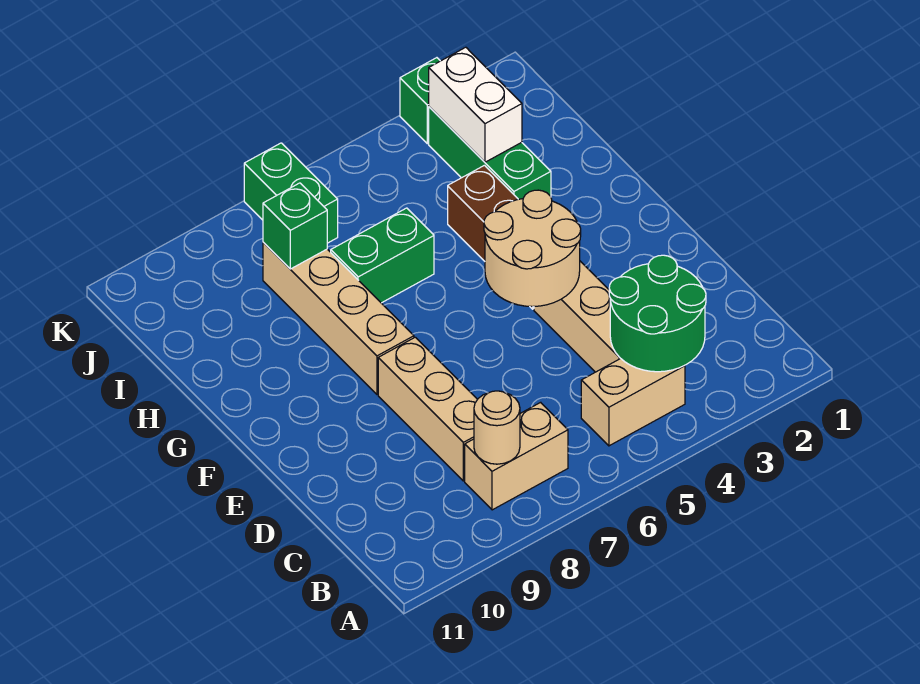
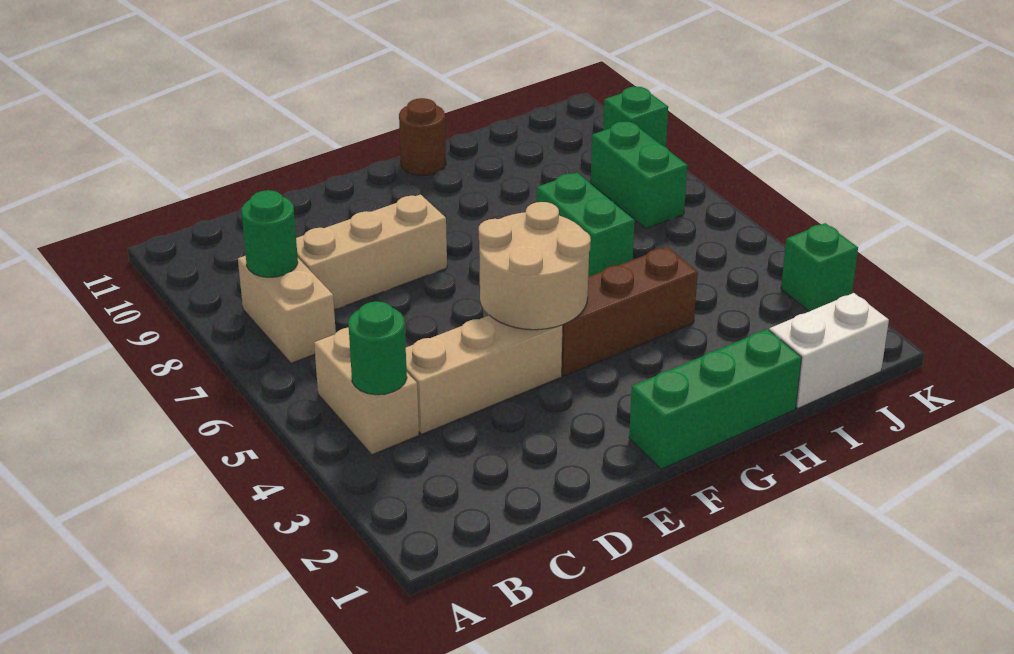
green 2x2 round brick [609,255,706,372] -> green 1x1 round brick [348,302,407,395]
tan 1x1 round brick [474,391,520,464] -> green 1x1 round brick [242,190,298,277]
tan 1x4 brick [263,242,414,394] -> none
none -> brown 1x1 round brick [399,98,446,176]
green 1x3 brick [429,107,551,199] -> green 1x3 brick moved to [629,329,802,469]
white 1x2 brick [429,47,522,162] -> white 1x2 brick moved to [769,293,889,408]
green 1x1 brick [263,183,327,269] -> green 1x1 brick moved to [603,87,668,147]
green 1x2 brick [244,143,338,243] -> green 1x2 brick turned to [591,121,687,229]

